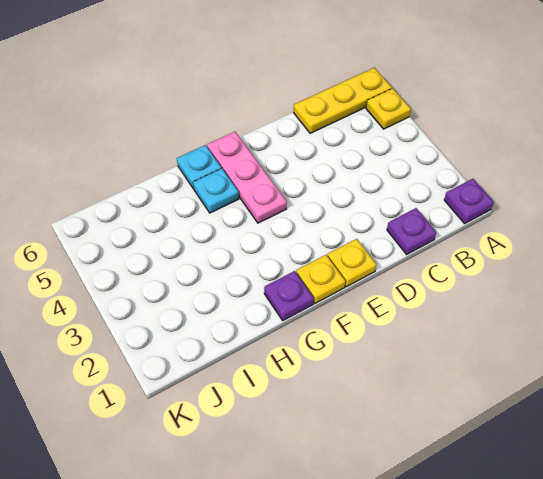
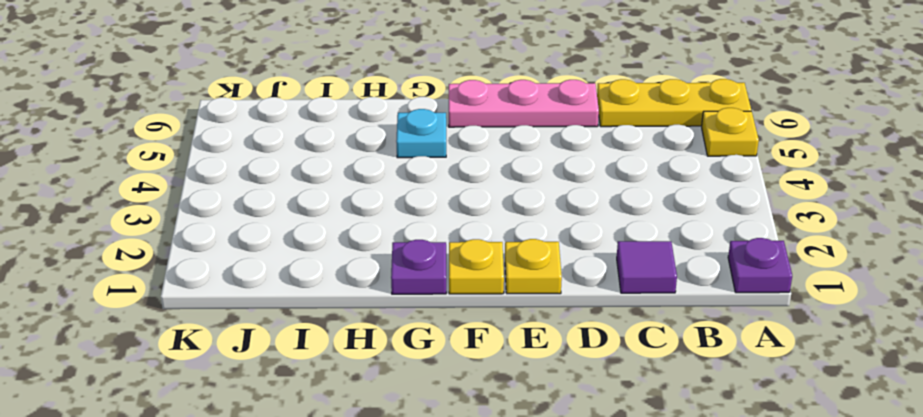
purple 1x1 plate [387,208,436,254] -> purple 1x1 tile [617,241,677,293]
pink 1x3 plate [207,132,287,223] -> pink 1x3 plate turned to [449,80,599,127]
cyan 1x1 plate [177,145,221,189] -> none

